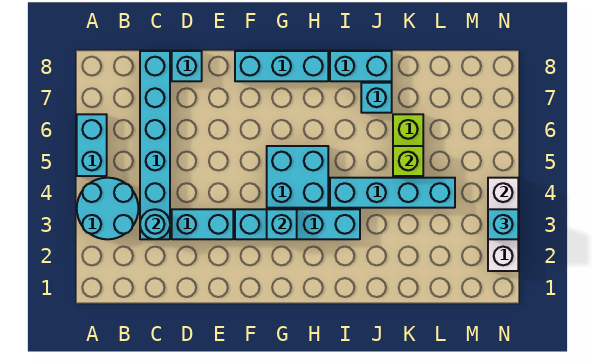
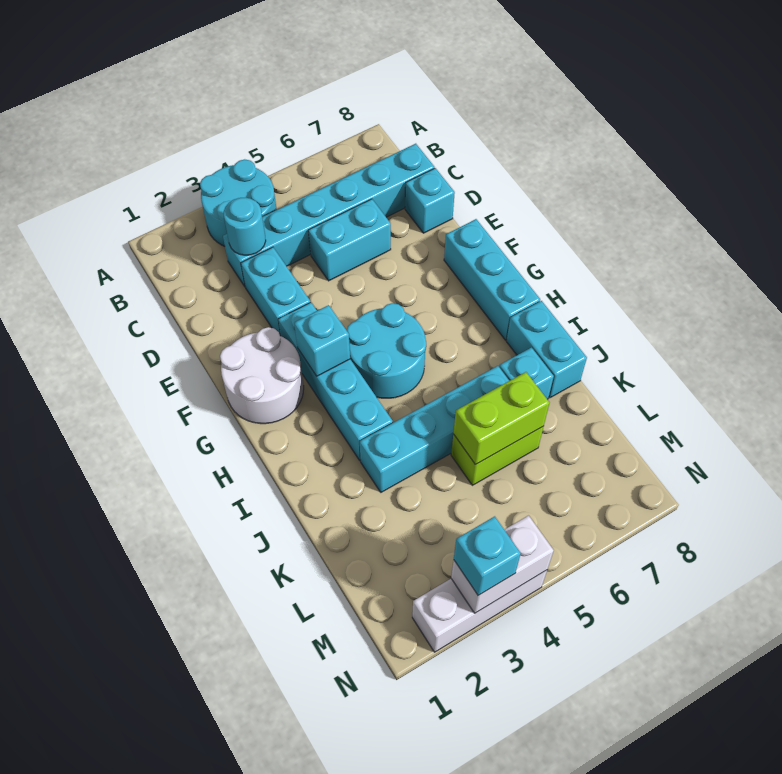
cyan 1x2 brick [77,114,107,176] -> cyan 1x2 brick moved to [308,199,391,281]
none -> white 2x2 round brick [220,327,304,424]
cyan 2x2 brick [267,146,328,208] -> cyan 2x2 round brick [347,303,426,398]
cyan 1x4 brick [330,178,455,208] -> cyan 1x4 brick turned to [360,366,509,492]
lime 1x1 brick [393,146,423,176] -> lime 1x2 brick [453,372,549,464]

